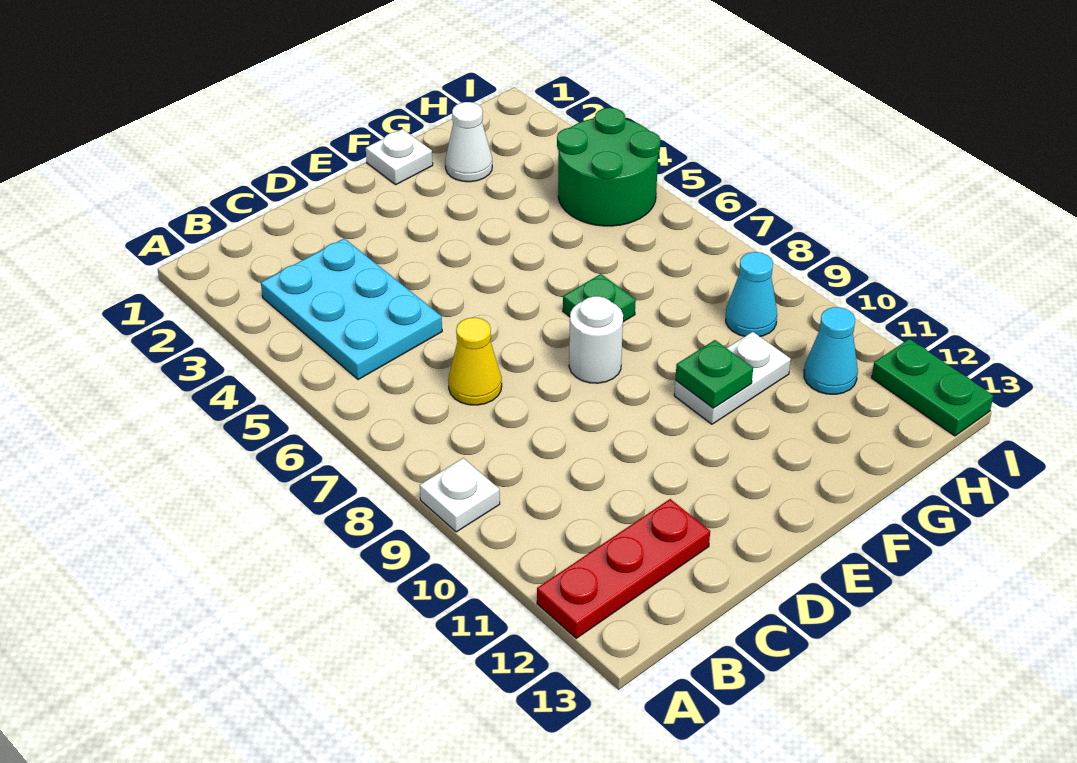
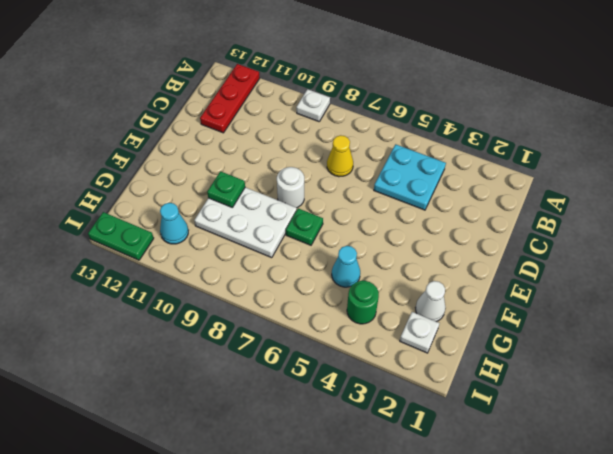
cyan 2x3 plate [261,238,442,380] -> cyan 2x2 plate [374,144,446,210]
white 1x1 plate [366,129,433,184] -> white 1x1 plate moved to [400,312,440,353]
white 1x2 plate [674,332,791,424] -> white 2x3 plate [194,187,297,258]
green 2x2 round brick [557,108,660,226] -> green 1x1 round brick [347,281,379,324]
cyan 1x1 cone [726,252,777,336] -> cyan 1x1 cone moved to [332,246,360,287]

